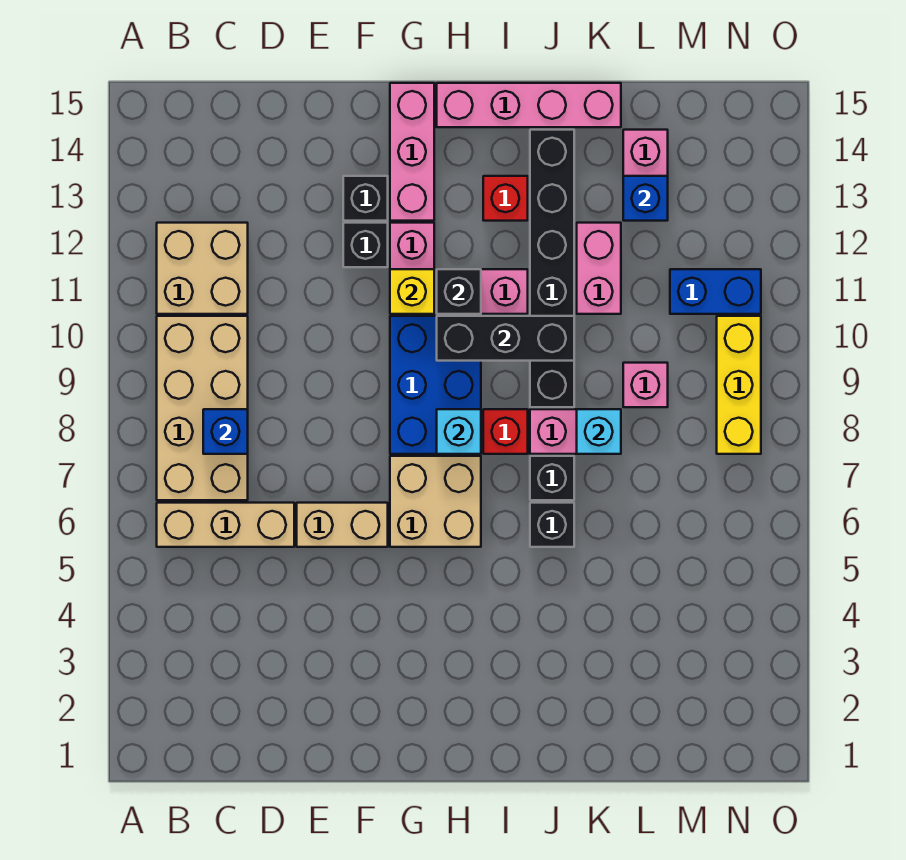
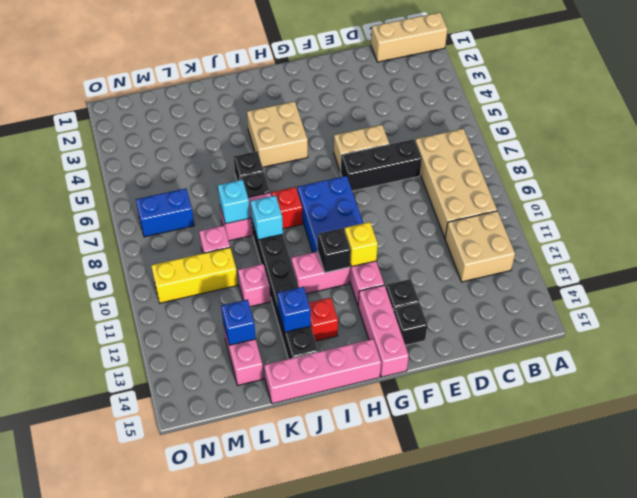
tan 1x3 brick [157,503,294,547] -> tan 1x3 brick moved to [371,12,447,62]
blue 1x1 brick [203,409,248,454] -> blue 1x1 brick moved to [277,287,311,332]
black 1x1 brick [343,223,388,267] -> black 1x1 brick moved to [394,302,427,345]
tan 2x2 brick [390,456,481,547] -> tan 2x2 brick moved to [247,101,308,167]
cyan 1x1 brick [437,409,481,454] -> cyan 1x1 brick moved to [251,196,283,240]
black 1x3 brick [437,316,574,361] -> black 1x3 brick moved to [340,139,422,191]
pink 1x2 brick [577,223,621,314] -> pink 1x1 brick [238,264,271,307]
blue 1x2 brick [670,269,761,314] -> blue 1x2 brick moved to [136,188,194,237]
yellow 1x3 brick [717,316,761,454] -> yellow 1x3 brick turned to [151,248,238,303]

